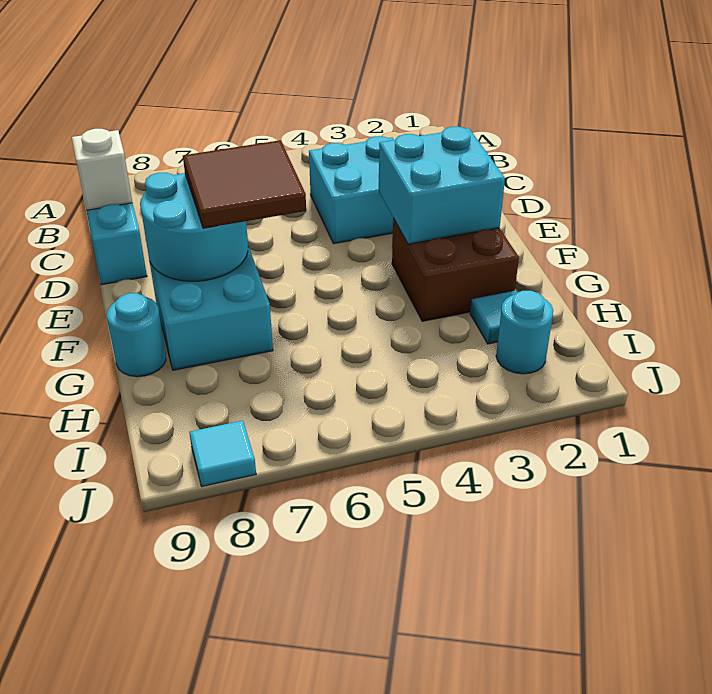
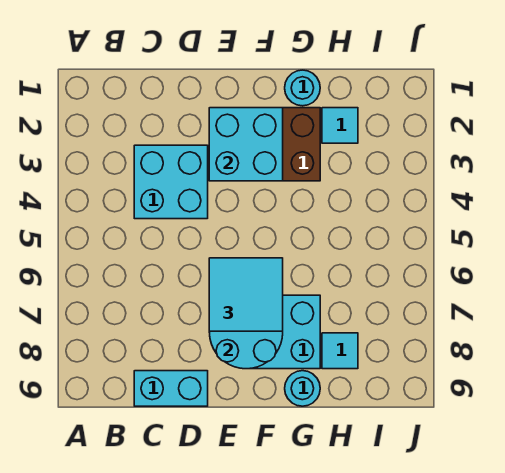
white 1x1 brick [72,129,132,210] -> none
brown 2x2 tile [183,140,306,228] -> cyan 2x2 tile [209,258,283,331]
cyan 1x1 round brick [496,291,553,374] -> cyan 1x1 round brick moved to [285,70,320,106]
cyan 1x1 tile [189,421,256,486] -> cyan 1x1 tile moved to [322,333,358,369]

